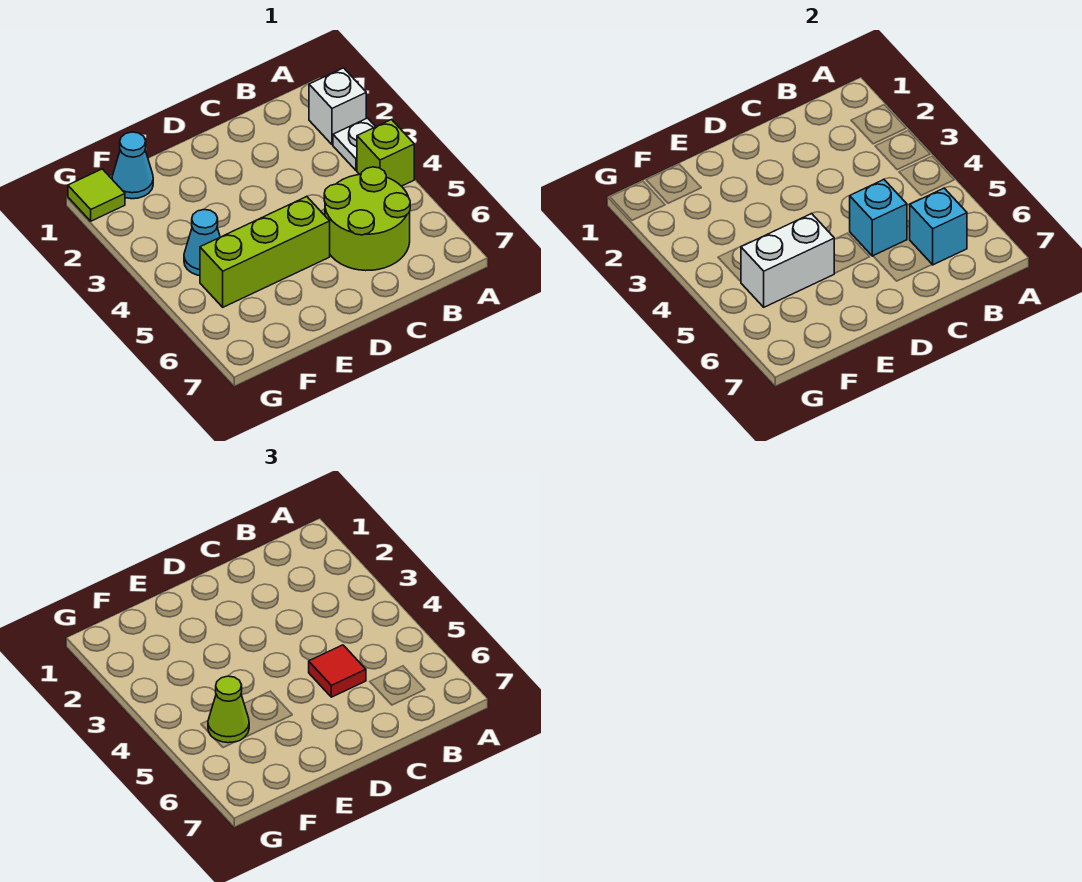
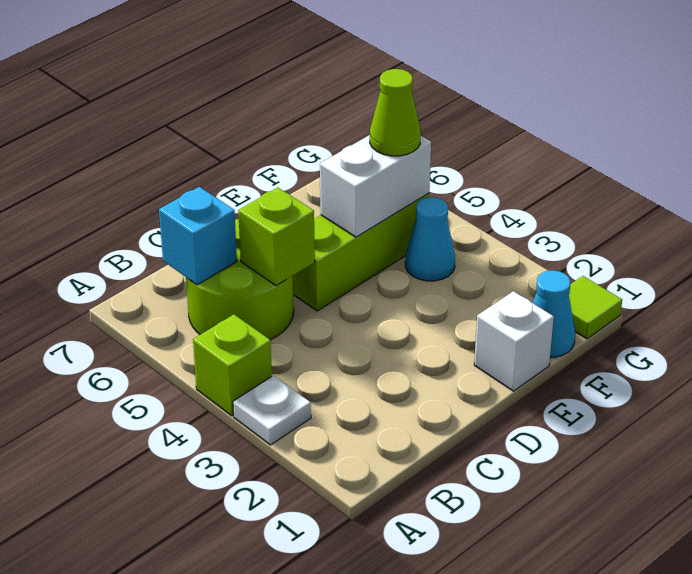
white 1x1 brick [309,68,366,145] -> white 1x1 brick moved to [474,291,554,391]
cyan 1x1 brick [850,179,907,256] -> lime 1x1 brick [238,188,315,286]
red 1x1 tile [309,645,366,697] -> none

